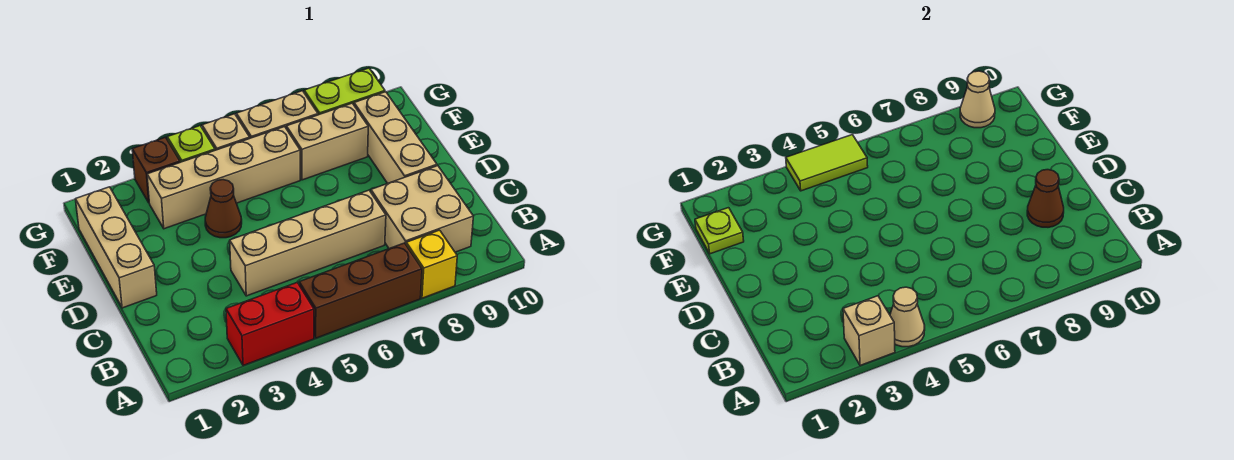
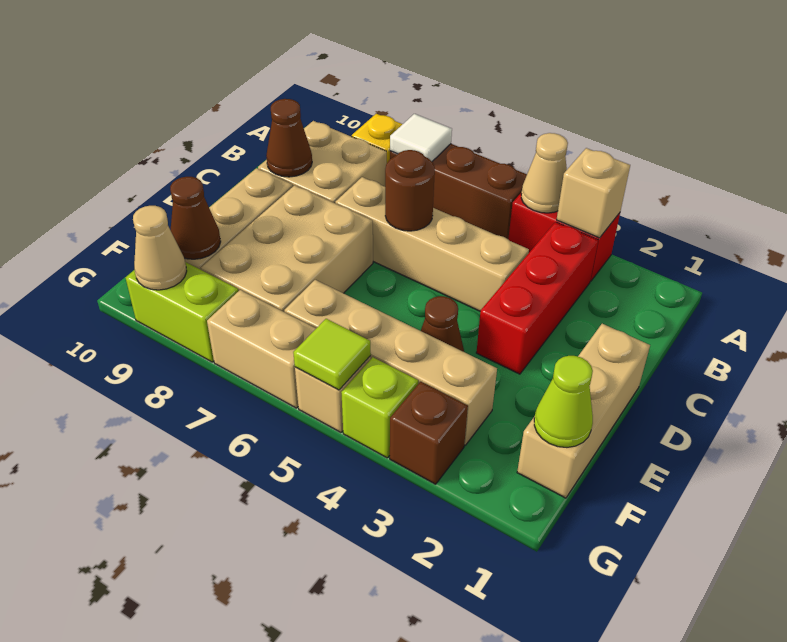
none -> white 1x1 tile [390,114,452,161]
none -> red 1x3 brick [476,222,598,374]
none -> brown 1x1 round brick [385,150,435,231]
lime 1x1 plate [695,208,744,254] -> lime 1x1 cone [534,356,593,447]
tan 1x2 brick [286,103,368,180] -> tan 2x3 brick [201,185,373,312]
none -> brown 1x1 cone [170,177,221,259]
lime 1x2 tile [786,135,868,191] -> lime 1x1 tile [293,319,371,390]

